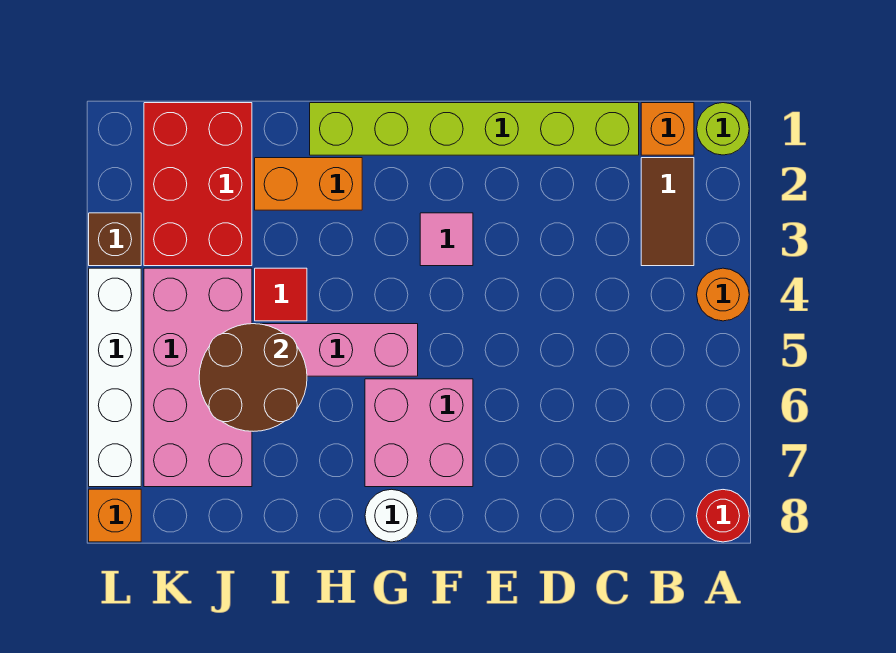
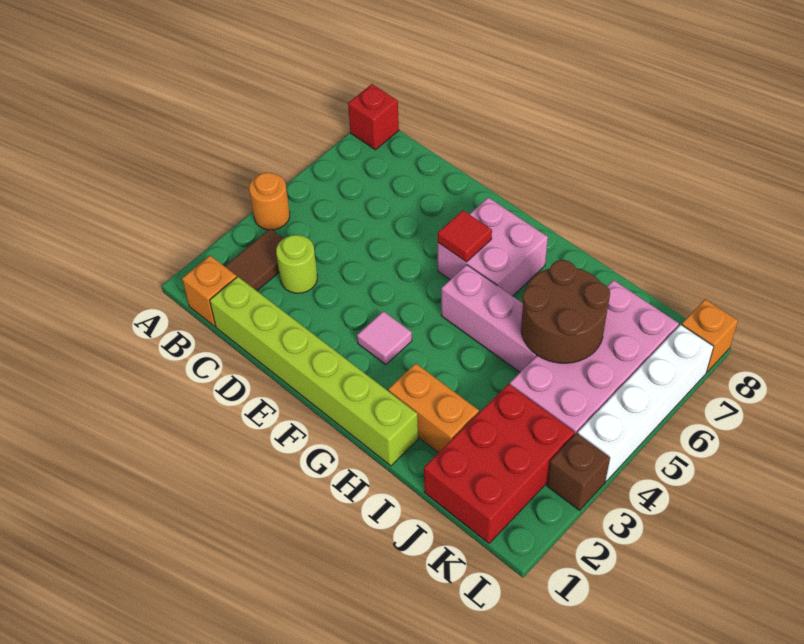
lime 1x1 round brick [697,103,749,155] -> lime 1x1 round brick moved to [276,235,317,293]
red 1x1 round brick [697,490,749,542] -> red 1x1 brick [348,84,399,150]
white 1x1 round brick [365,489,418,542] -> none
red 1x1 tile [255,268,307,321] -> red 1x1 tile moved to [438,210,492,262]

